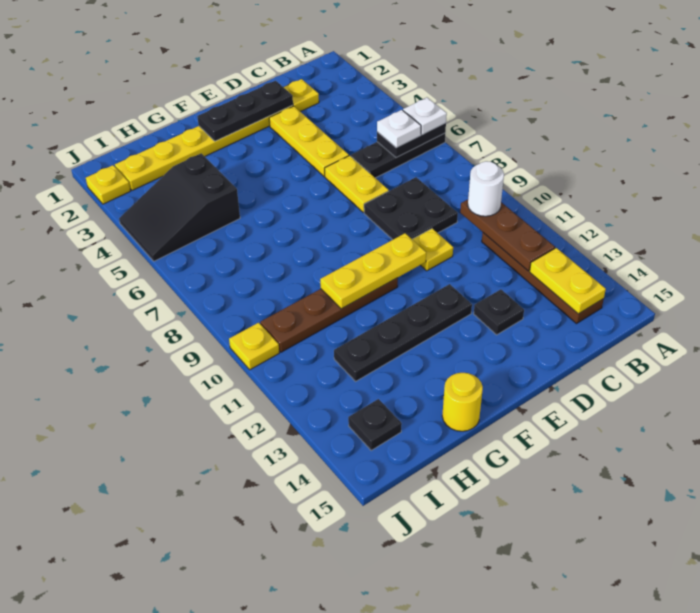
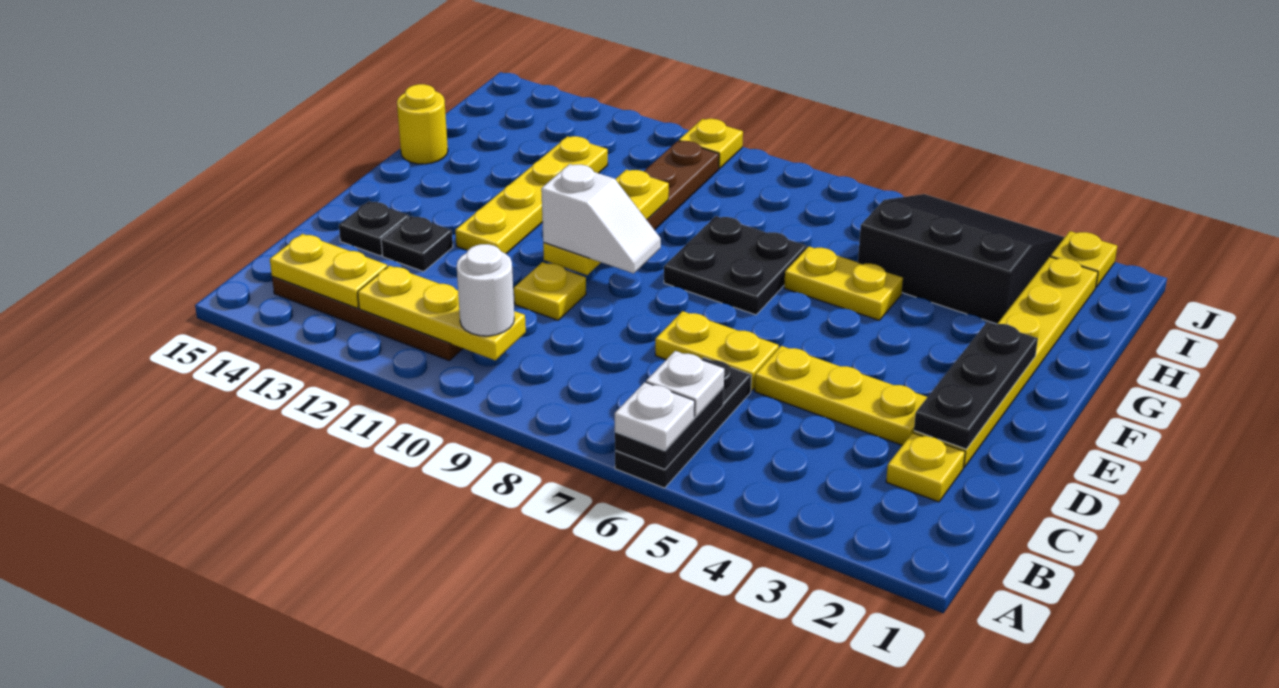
brown 1x3 plate [460,200,555,271] -> yellow 1x3 plate [358,266,526,360]
black 2x2 plate [364,177,458,240] -> black 2x2 plate moved to [664,216,806,315]
none -> white 1x2 slope [541,164,661,274]
black 1x4 plate [334,284,472,381] -> yellow 1x4 plate [455,136,608,254]
none -> yellow 1x2 plate [784,247,903,320]
black 2x3 slope [119,153,240,261] -> black 3x3 slope [858,194,1065,324]
black 1x1 plate [348,399,402,450] -> black 1x1 plate moved to [339,201,409,256]

